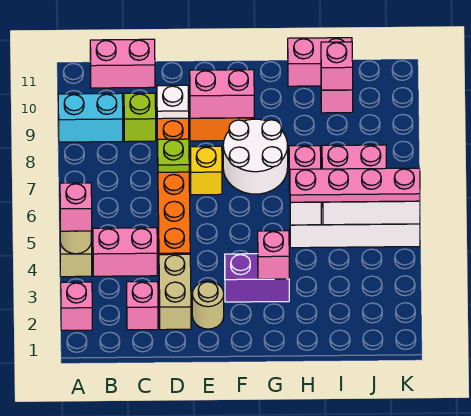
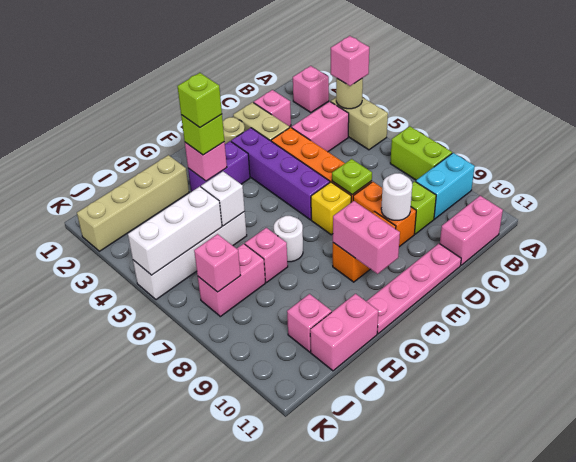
none -> lime 1x2 brick [390,126,452,180]
white 1x1 plate [157,85,189,119] -> white 1x1 round brick [381,173,412,220]
none -> purple 1x4 brick [231,128,330,220]
pink 1x2 brick [190,70,254,118] -> pink 1x2 brick turned to [333,201,400,274]
white 2x2 round brick [223,119,288,194] -> white 1x1 round brick [274,216,303,262]
none -> lime 1x1 brick [181,114,224,155]
none -> lime 1x1 brick [177,73,222,127]
none -> tan 1x4 brick [77,155,189,251]
pink 1x4 plate [290,168,420,202] -> pink 1x4 plate moved to [366,244,461,334]
pink 1x1 brick [321,42,353,90] -> pink 1x1 brick moved to [194,234,241,292]

